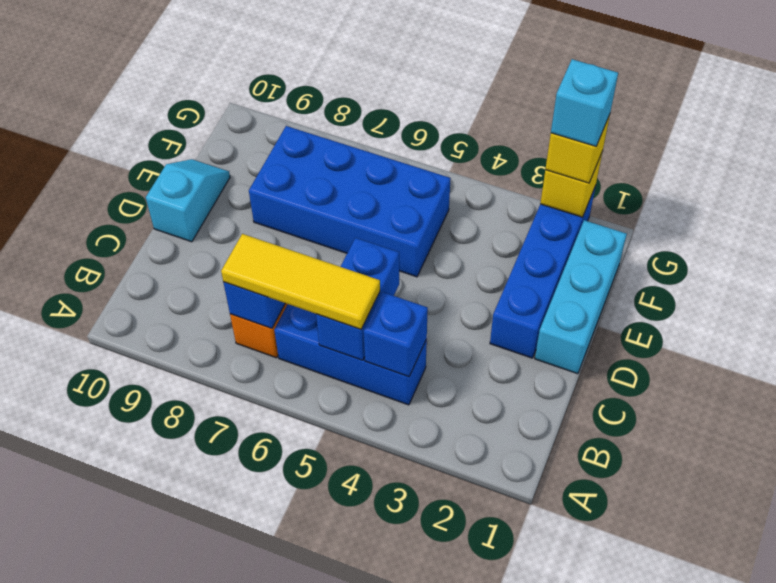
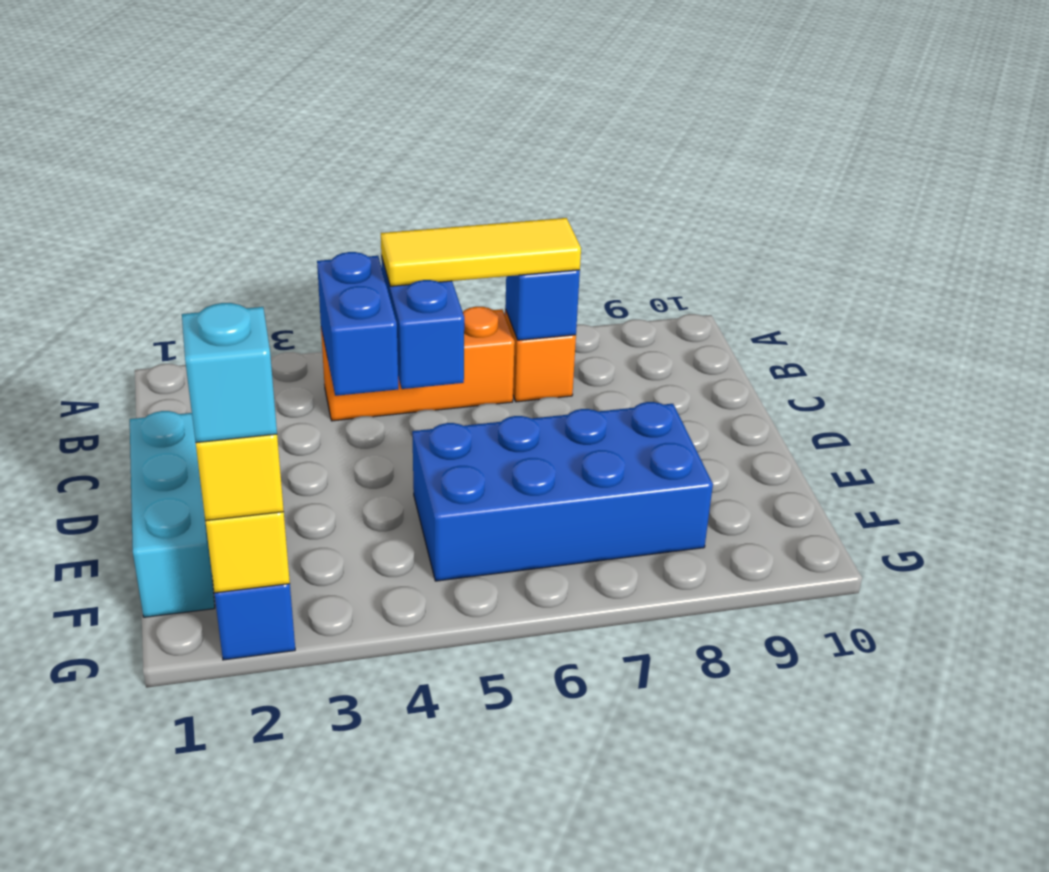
blue 1x3 brick [274,304,427,405] -> orange 1x3 brick [321,307,515,421]
blue 1x1 brick [364,292,428,377] -> blue 1x2 brick [317,252,398,396]
cyan 1x2 slope [146,159,230,242] -> none

